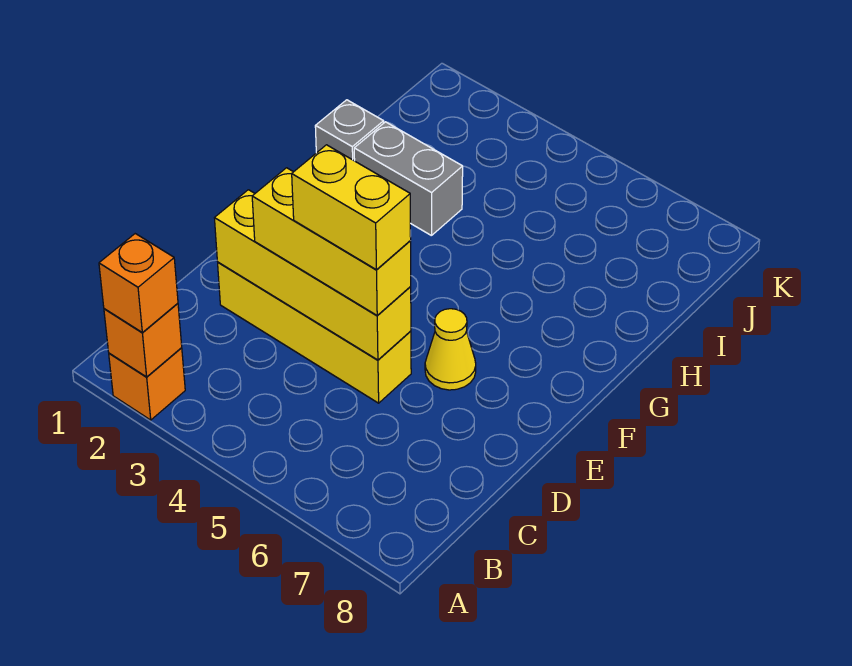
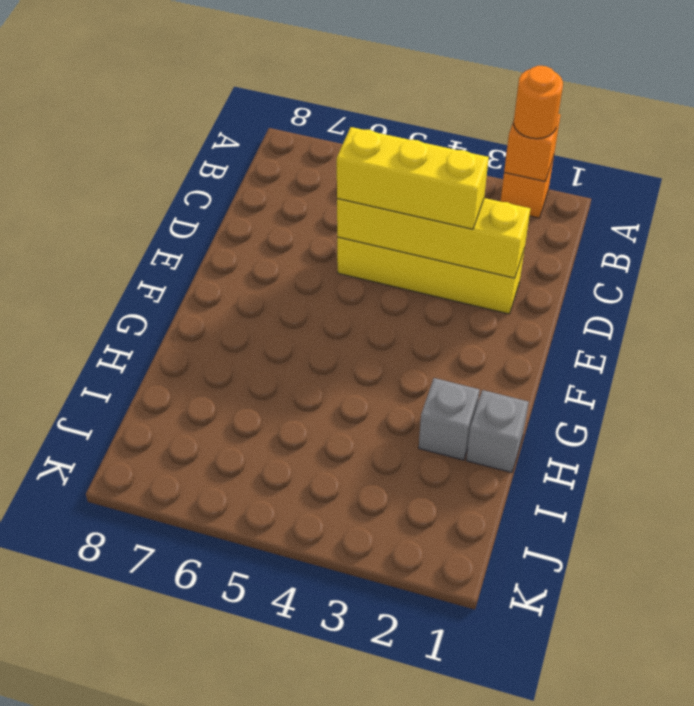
orange 1x1 brick [99,234,178,332] -> orange 1x1 round brick [513,66,563,139]
yellow 1x2 brick [292,145,411,270] -> none
yellow 1x1 cone [425,309,476,390] -> none
grey 1x2 brick [354,122,463,236] -> grey 1x1 brick [419,378,480,460]

